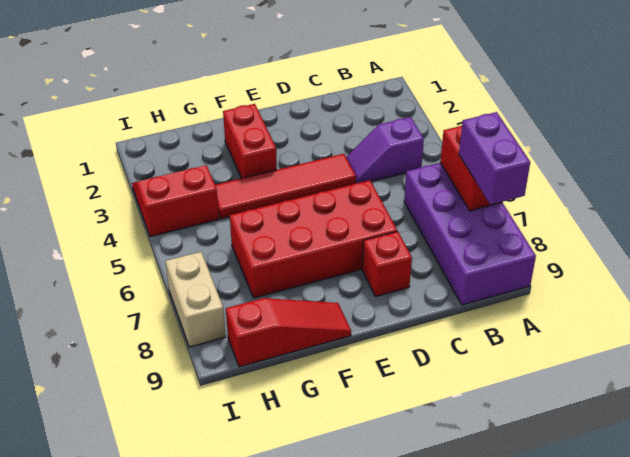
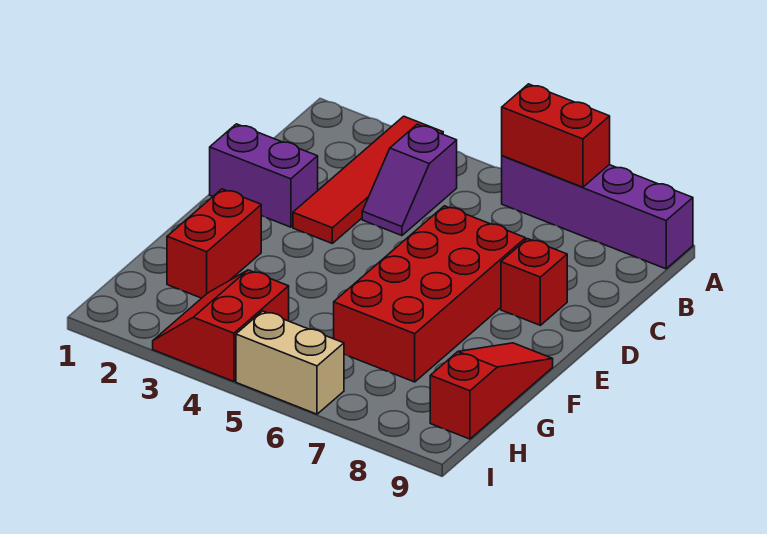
purple 2x4 brick [404,163,536,305] -> purple 1x4 brick [502,156,693,269]
purple 1x2 brick [459,112,530,205] -> purple 1x2 brick moved to [210,124,318,227]
red 1x4 tile [215,154,356,219] -> red 1x4 tile moved to [293,116,443,243]
red 1x2 brick [223,104,277,178] -> red 1x2 brick turned to [167,189,261,298]
tan 1x2 brick [165,252,226,347] -> tan 1x2 brick moved to [236,311,344,414]

